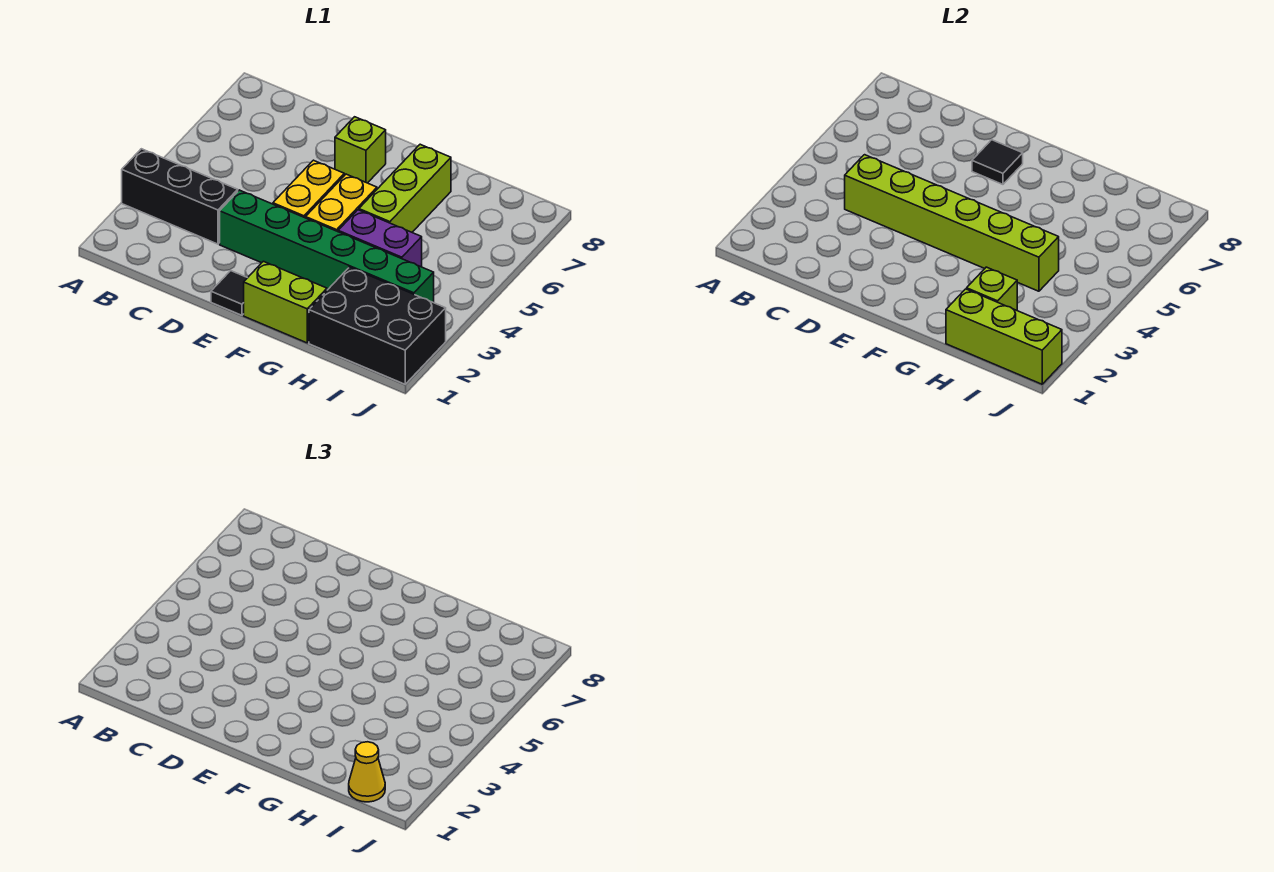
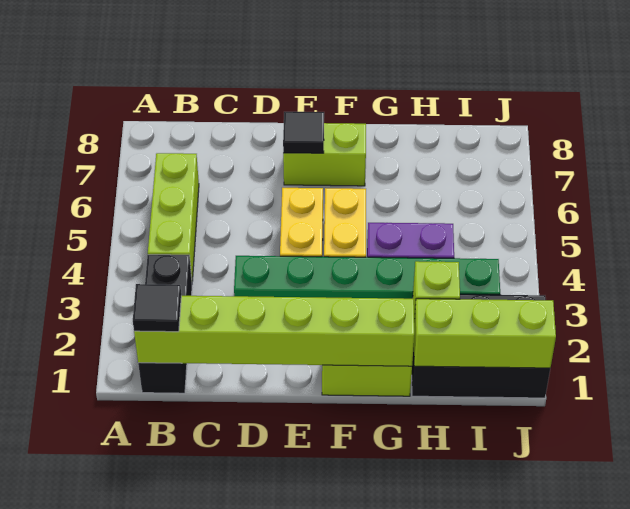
black 1x3 brick [122,149,238,244] -> black 1x3 brick turned to [138,255,192,393]
lime 1x6 brick [845,155,1059,291] -> lime 1x6 brick moved to [134,296,414,366]
black 1x1 tile [211,271,247,315] -> black 1x1 tile moved to [133,284,181,332]
lime 1x1 brick [335,117,386,183] -> lime 1x2 brick [283,123,366,186]
lime 1x3 brick [359,144,451,232] -> lime 1x3 brick moved to [148,153,199,281]
yellow 1x1 cone [349,742,385,802] -> none

